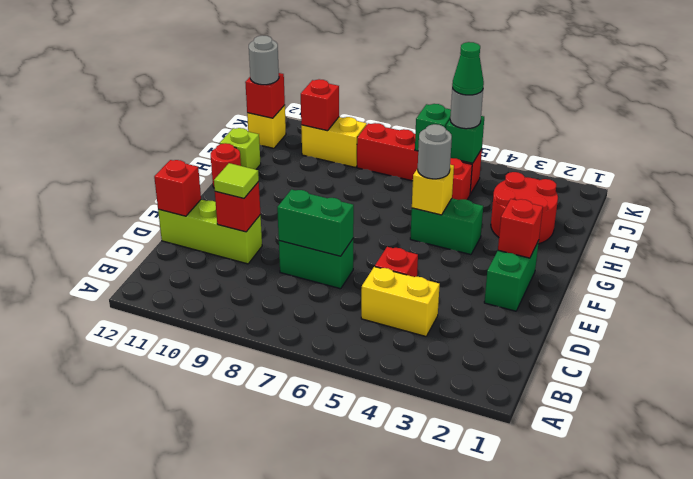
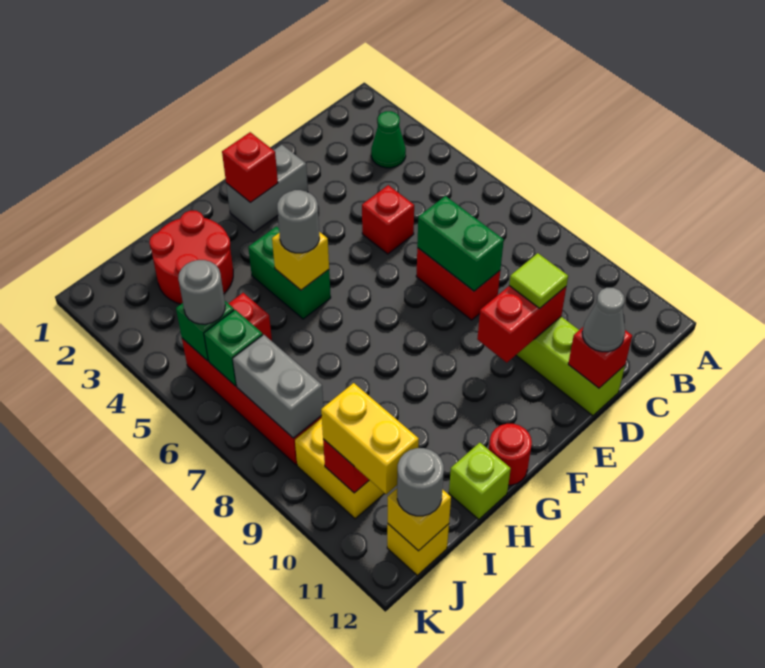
yellow 1x2 brick [361,267,440,336] -> yellow 1x2 brick moved to [321,383,419,494]
green 1x2 brick [279,239,353,289] -> red 1x2 brick [416,248,500,320]
red 1x1 brick [215,182,260,232] -> red 1x2 brick [477,286,566,363]
none -> grey 1x1 cone [582,288,625,352]
green 1x2 brick [484,241,539,311] -> grey 1x2 brick [226,145,308,232]
green 1x1 cone [452,42,484,95] -> green 1x1 cone moved to [371,111,406,168]
none -> grey 1x2 brick [233,335,323,438]
red 1x1 brick [245,73,285,118] -> yellow 1x1 brick [388,489,451,551]

